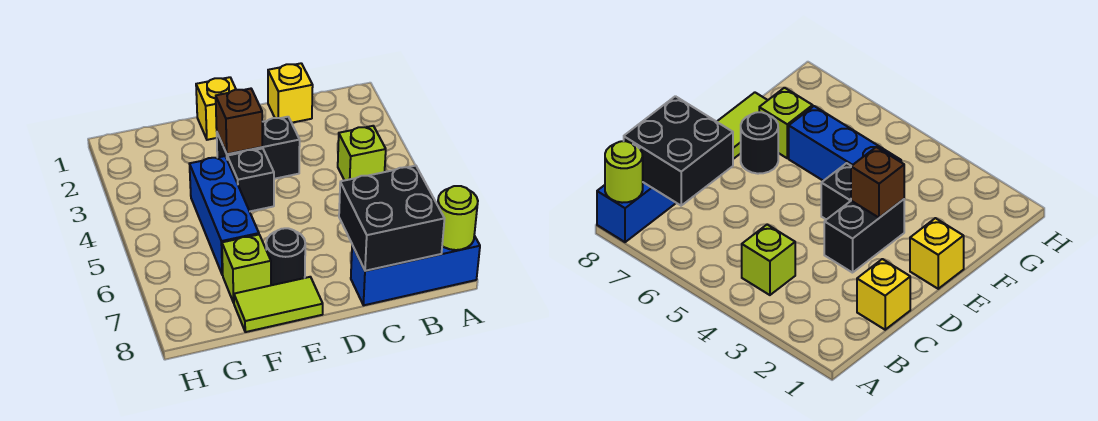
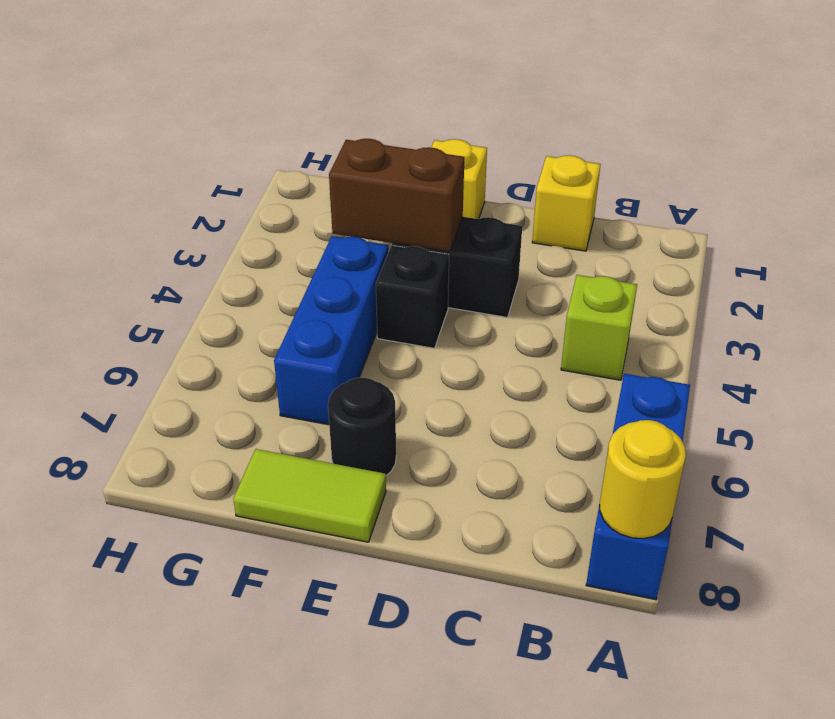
blue 1x3 brick [351,236,480,305] -> blue 1x3 brick turned to [586,374,690,600]
lime 1x1 round brick [438,186,478,250] -> yellow 1x1 round brick [600,420,686,539]
black 2x2 brick [339,166,445,271] -> none
brown 1x1 brick [216,89,262,154] -> brown 1x2 brick [329,139,464,252]
lime 1x1 brick [222,235,271,303] -> none

